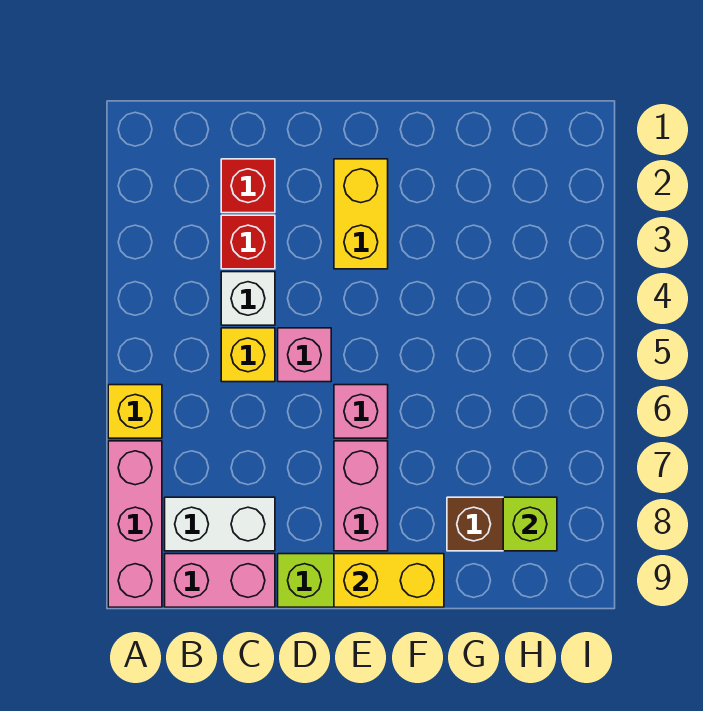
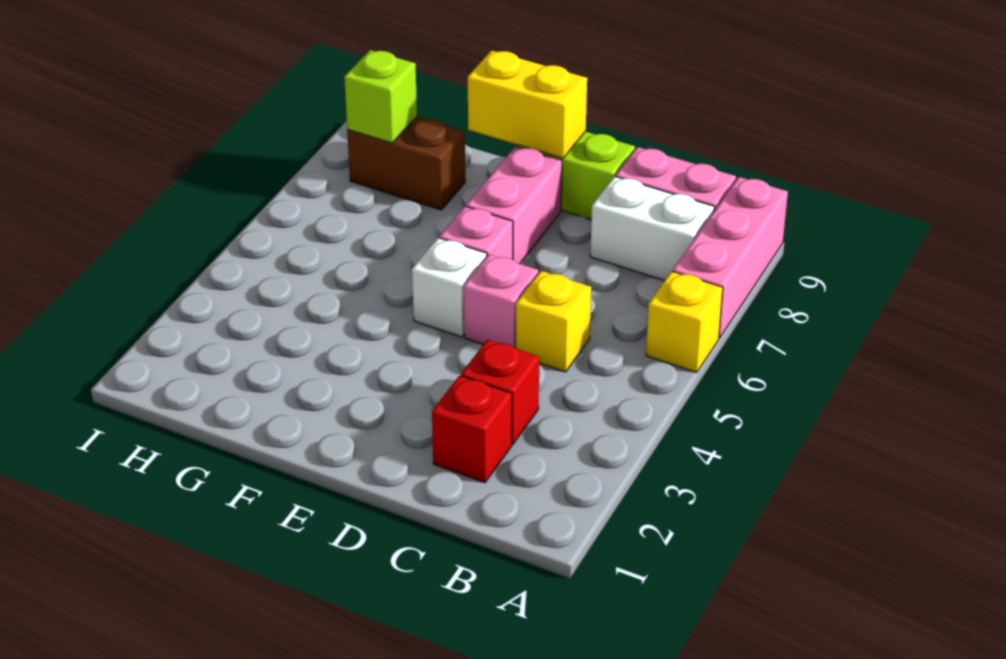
white 1x1 brick [221,272,275,325] -> white 1x1 brick moved to [412,238,487,337]
yellow 1x2 brick [334,159,388,269] -> none

